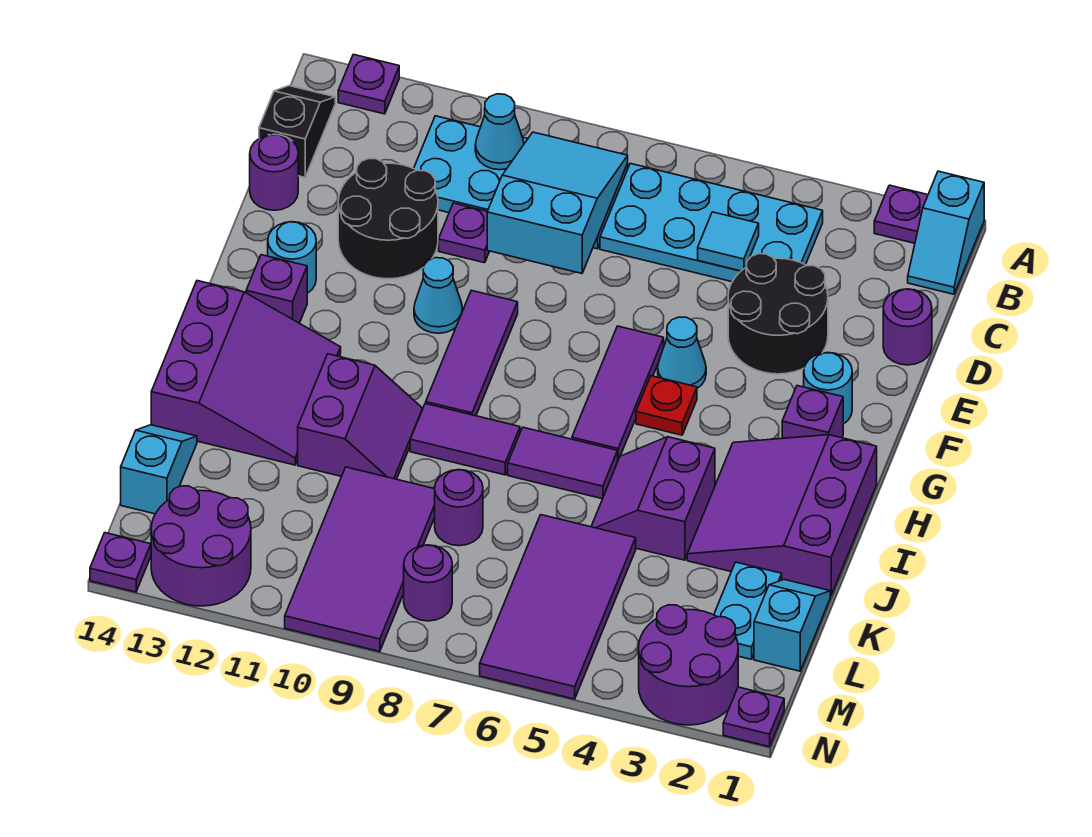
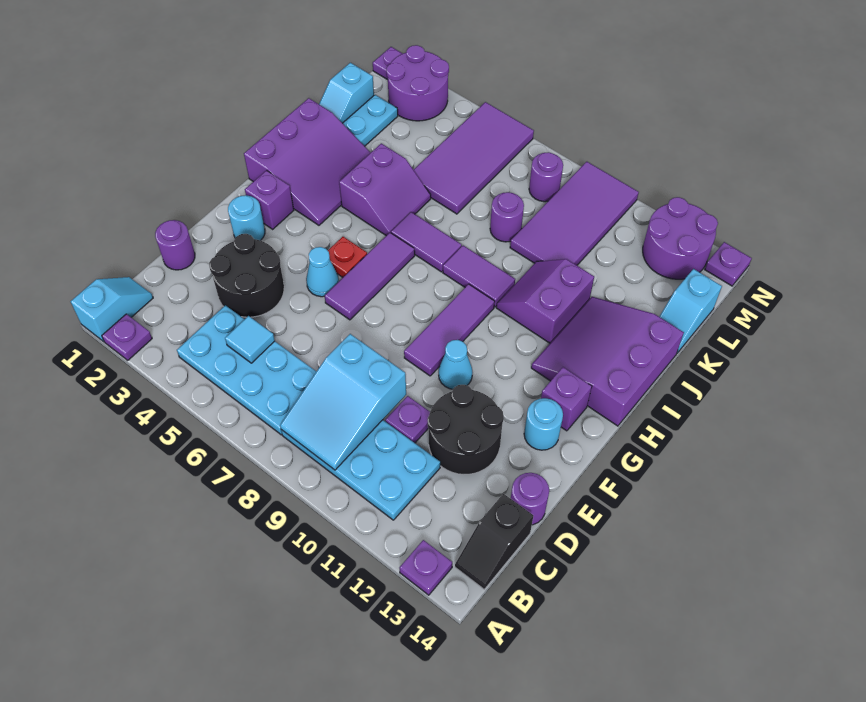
cyan 1x1 cone [475,94,524,170] -> none

